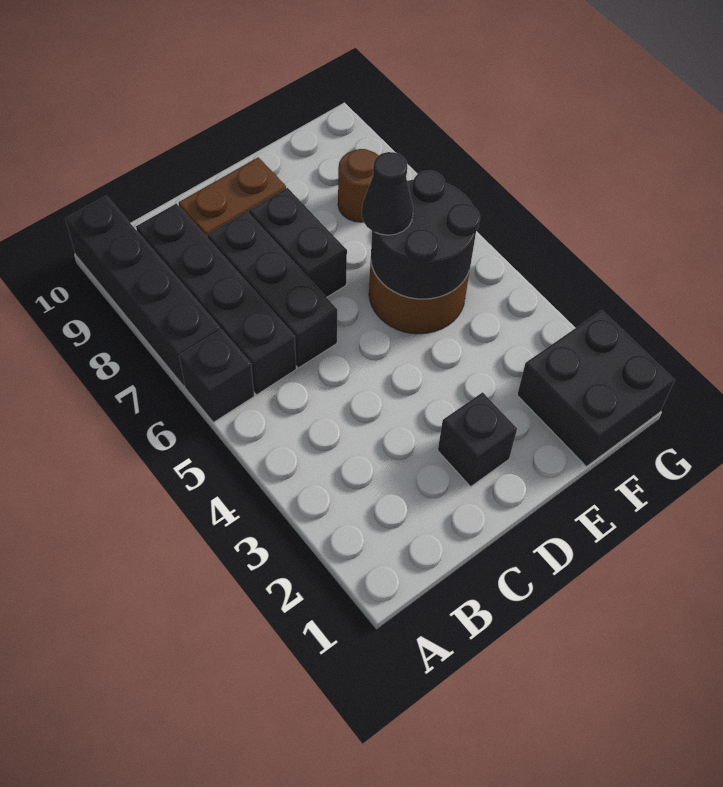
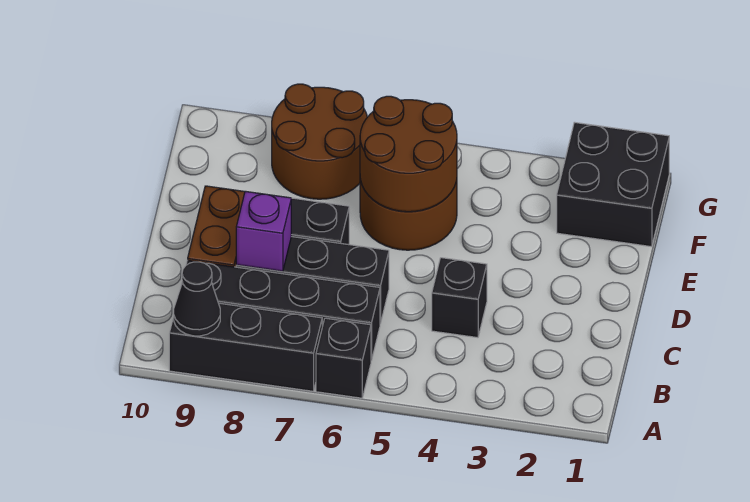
black 1x4 brick [65,196,220,386] -> black 1x3 brick [169,303,322,391]
none -> purple 1x1 brick [236,191,291,271]
black 1x1 brick [438,392,517,486] -> black 1x1 brick moved to [432,258,487,338]
black 2x2 round brick [371,171,480,299] -> brown 2x2 round brick [360,96,457,212]
black 1x1 cone [362,152,413,235] -> black 1x1 cone moved to [174,262,220,336]
brown 1x1 round brick [338,149,379,222] -> brown 2x2 round brick [272,84,367,199]

